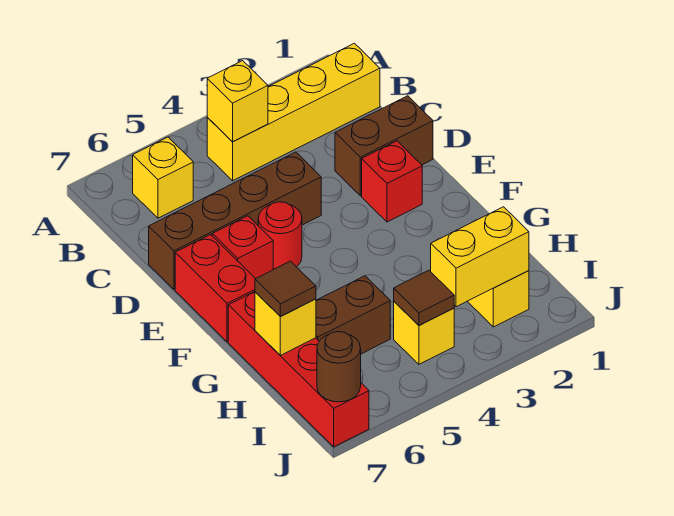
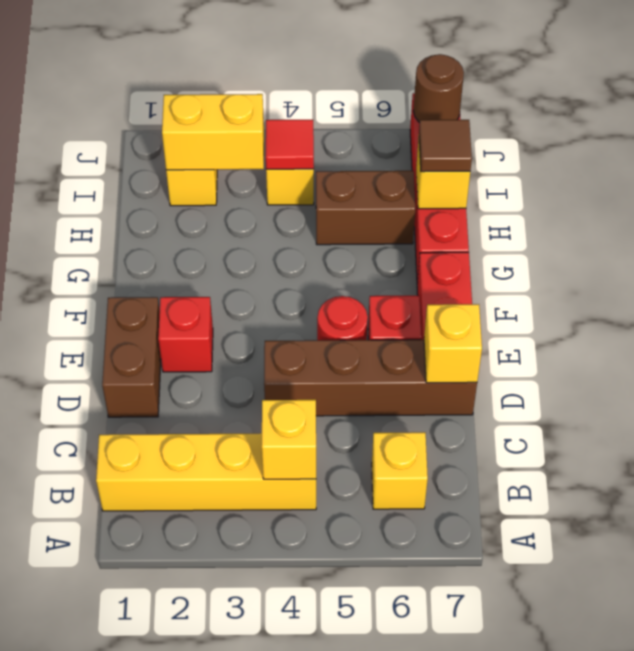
brown 1x2 brick [335,96,433,196] -> brown 1x2 brick turned to [102,297,161,417]
none -> yellow 1x1 brick [424,304,482,383]
brown 1x1 tile [394,270,454,325] -> red 1x1 tile [266,120,314,169]

